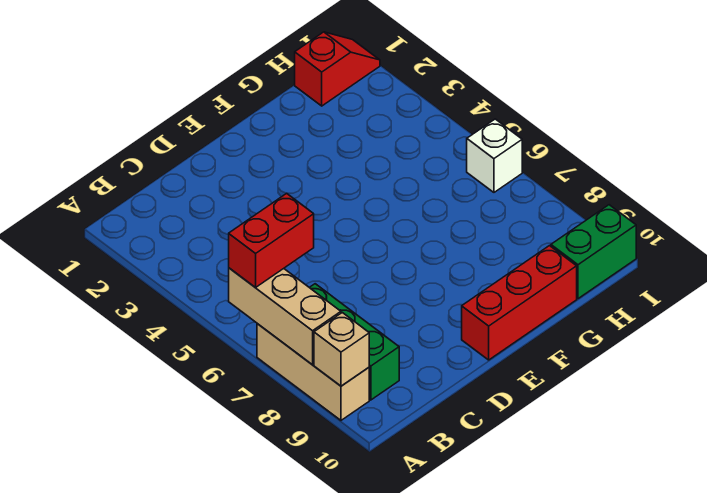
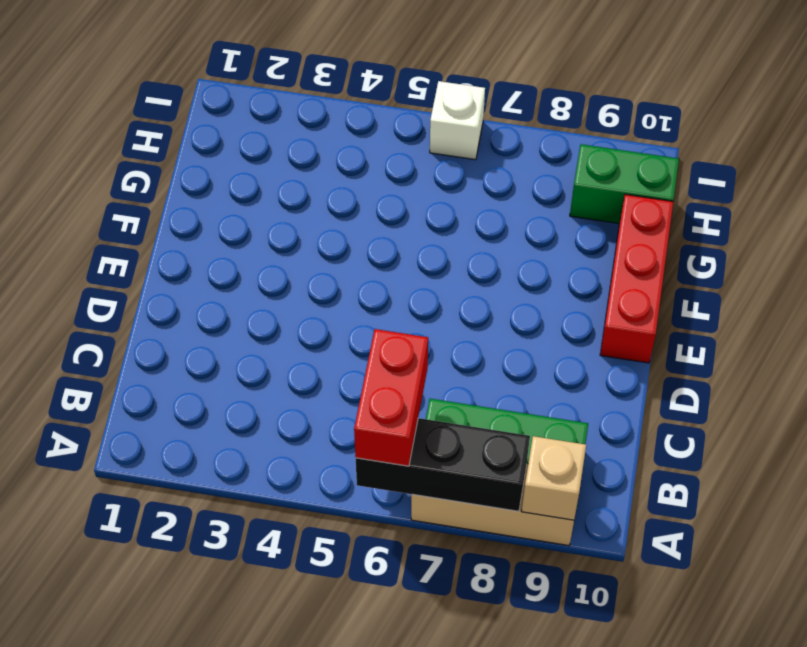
tan 1x3 brick [229,268,341,365] -> black 1x3 brick [356,418,530,511]
red 1x2 slope [295,32,380,106] -> none
green 1x2 brick [551,205,636,299] -> green 1x2 brick turned to [570,144,679,224]

